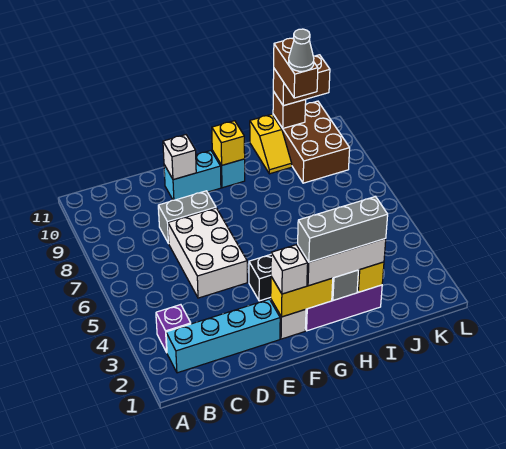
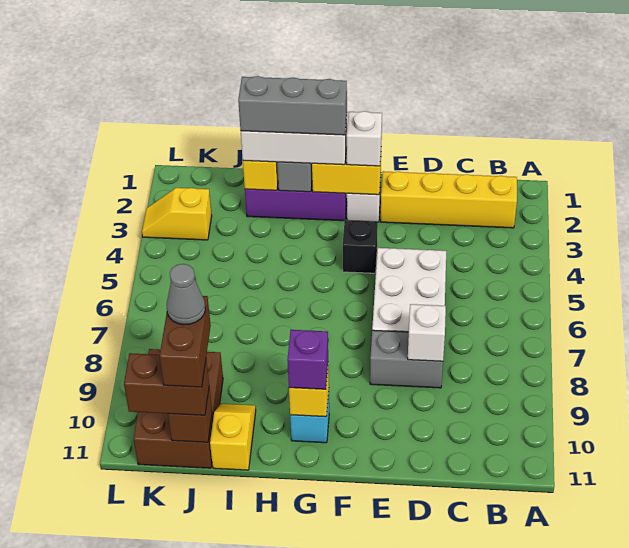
cyan 1x4 brick [166,299,280,373] -> yellow 1x4 brick [381,171,517,228]
purple 1x1 brick [156,305,191,352] -> purple 1x1 brick moved to [287,330,328,389]
cyan 1x2 brick [164,151,221,200] -> none
white 1x1 brick [163,135,196,180] -> white 1x1 brick moved to [408,304,446,361]
none -> yellow 1x2 slope [142,188,212,240]

